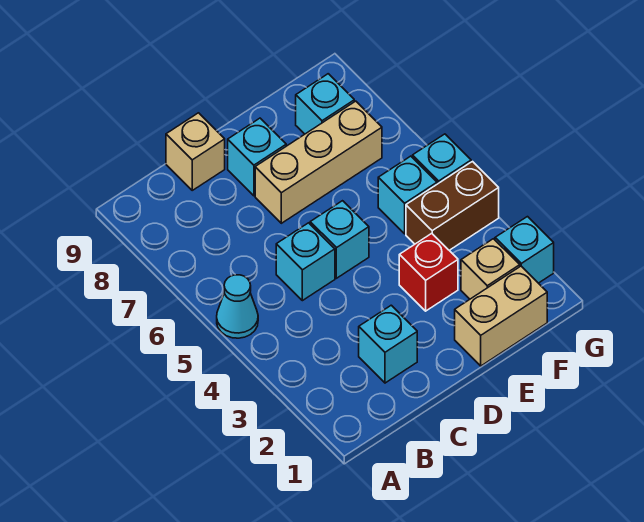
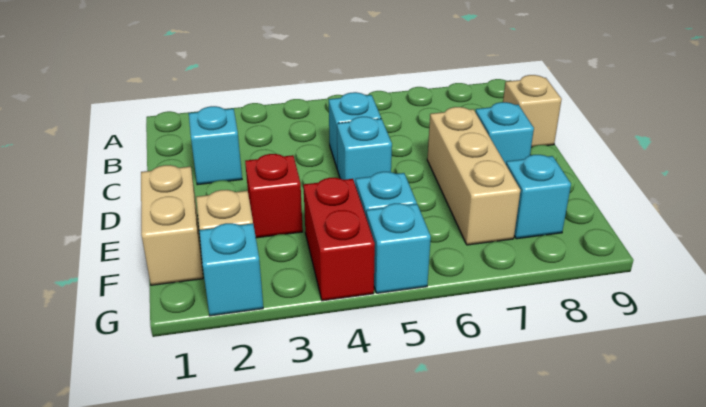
cyan 1x1 cone [217,275,258,338] -> none
brown 1x2 brick [406,162,499,250] -> red 1x2 brick [303,178,375,301]

